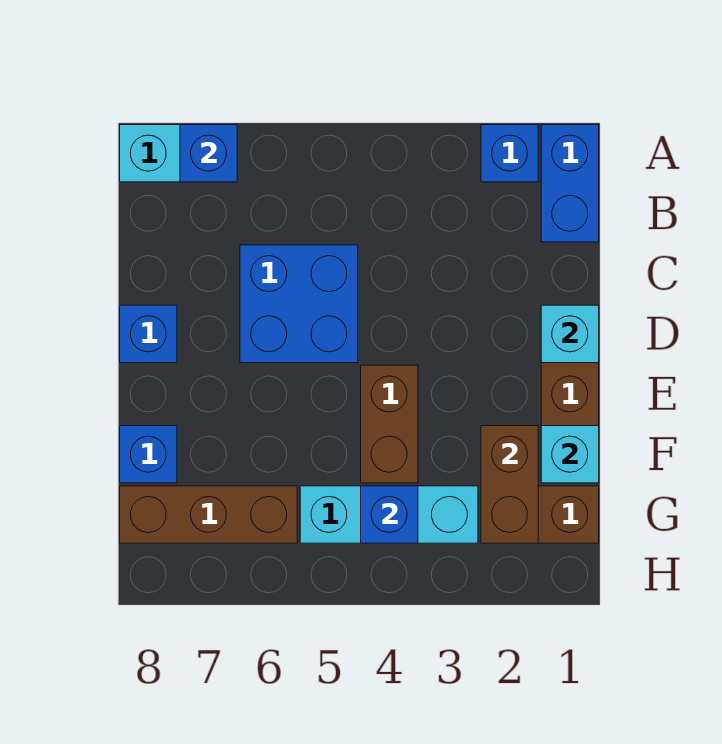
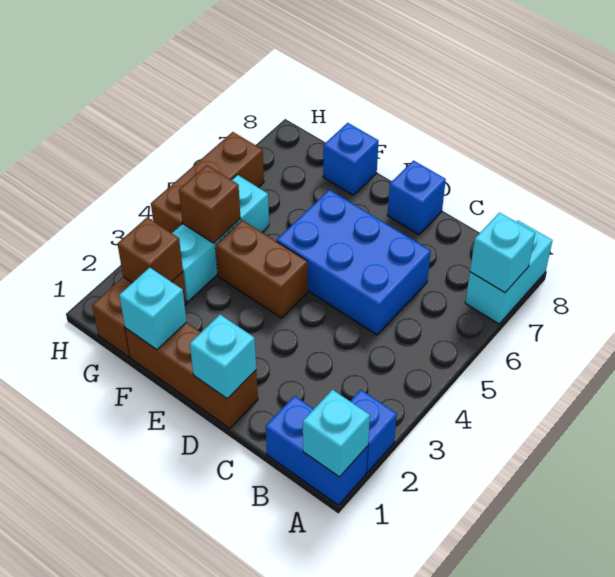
none -> cyan 1x1 brick [303,390,370,477]
blue 1x1 brick [180,125,237,182] -> cyan 1x1 brick [470,213,535,293]
blue 2x2 brick [240,245,358,363] -> blue 2x3 brick [277,190,431,335]
brown 1x2 brick [481,426,538,543] -> brown 1x1 brick [118,218,183,283]
blue 1x1 brick [361,486,418,543] -> brown 1x1 brick [179,165,241,243]
brown 1x3 brick [120,486,297,543] -> brown 1x3 brick moved to [151,132,264,233]

